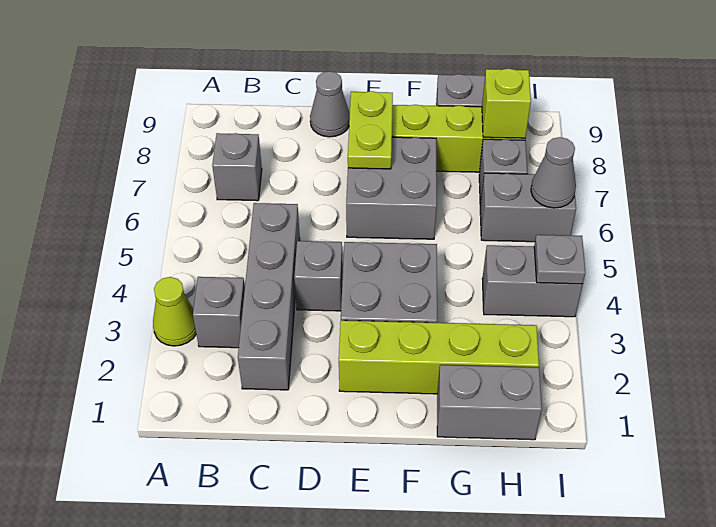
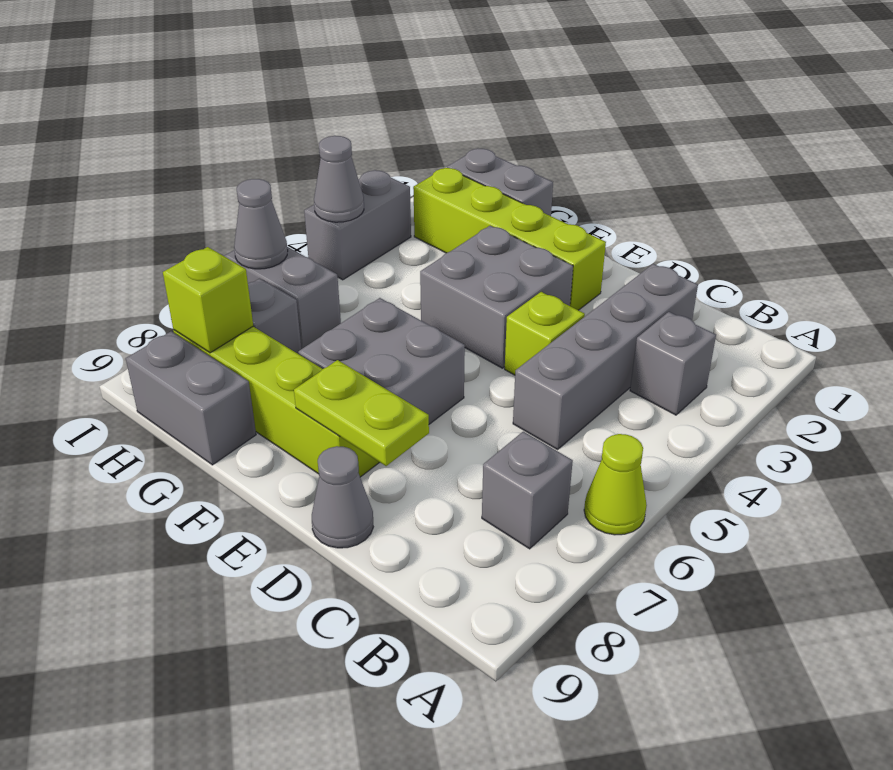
lime 1x1 cone [153,277,196,346] -> lime 1x1 cone moved to [584,434,647,535]
grey 1x1 brick [294,241,343,311] -> lime 1x1 brick [505,292,585,375]
lime 1x2 plate [348,91,393,169] -> lime 1x2 plate turned to [294,360,429,466]
grey 1x2 brick [482,245,583,317] -> grey 1x2 brick turned to [304,170,411,280]
grey 1x1 plate [534,235,585,284] -> grey 1x1 cone [314,136,364,222]

